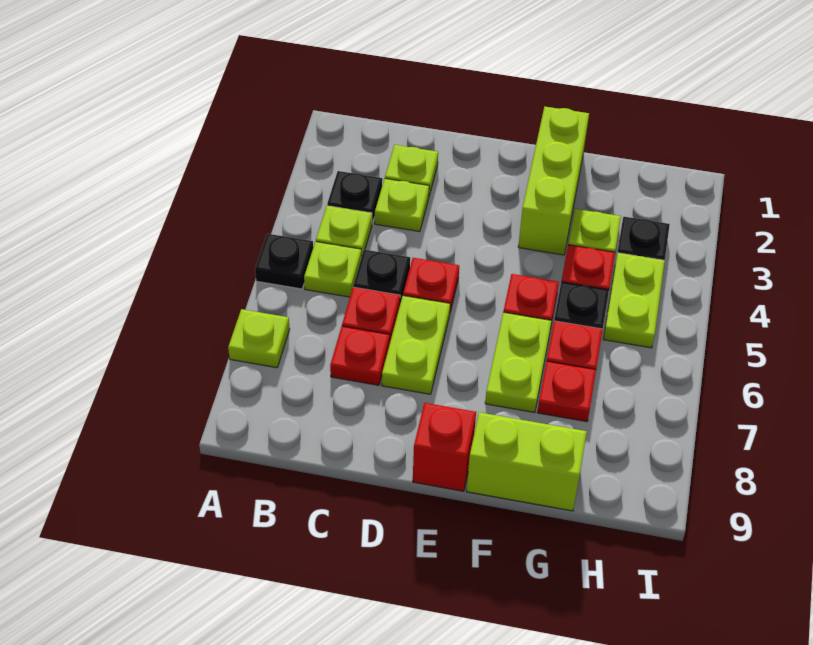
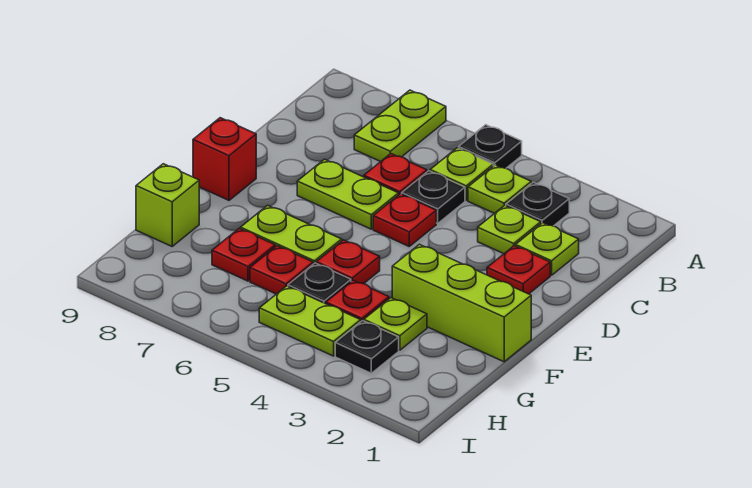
lime 1x1 plate [228,309,290,368] -> lime 1x2 plate [354,90,446,162]
red 1x1 plate [330,326,390,385] -> red 1x1 plate moved to [487,246,550,294]
lime 1x2 brick [467,412,587,511] -> lime 1x1 brick [136,164,199,246]

